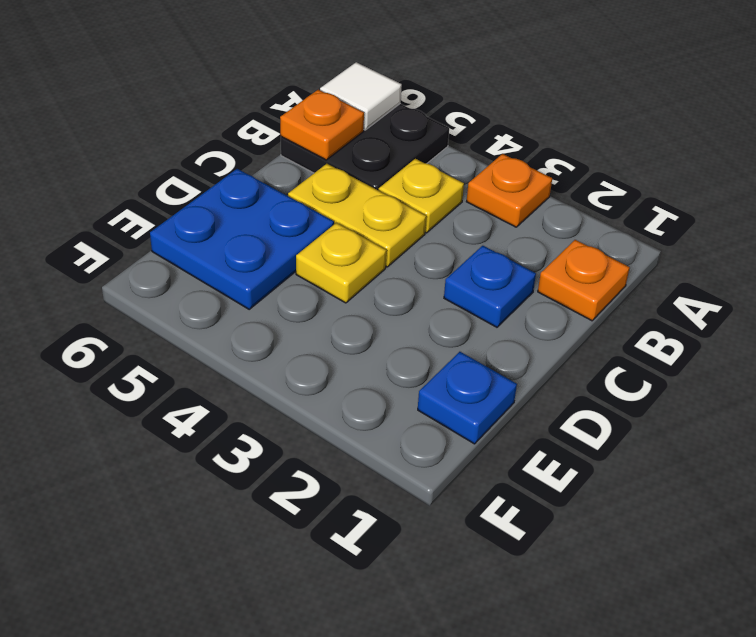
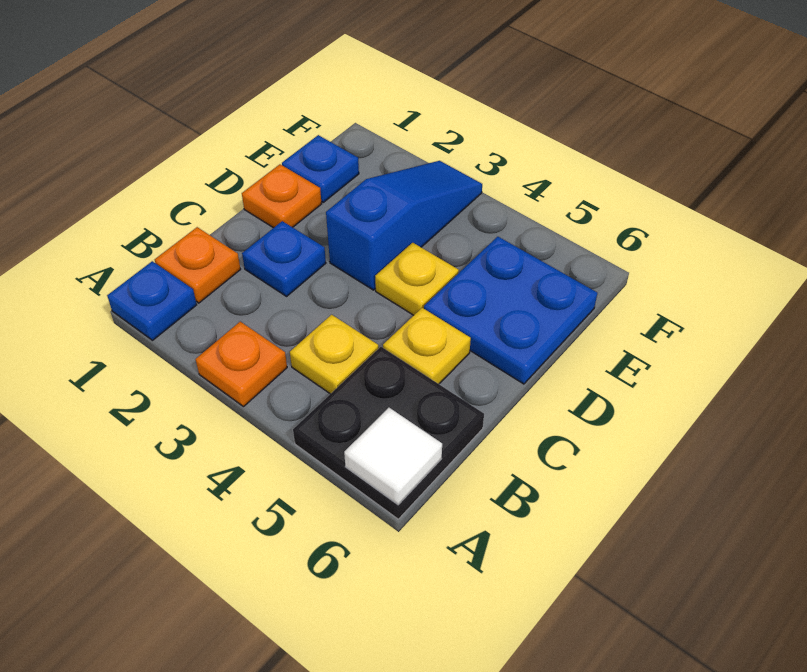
none -> blue 1x1 plate [107,261,197,340]
orange 1x1 plate [280,90,364,160] -> orange 1x1 plate moved to [242,164,322,228]
yellow 1x2 plate [288,164,426,267] -> yellow 1x1 plate [383,308,471,384]
none -> blue 1x3 slope [326,161,482,290]

